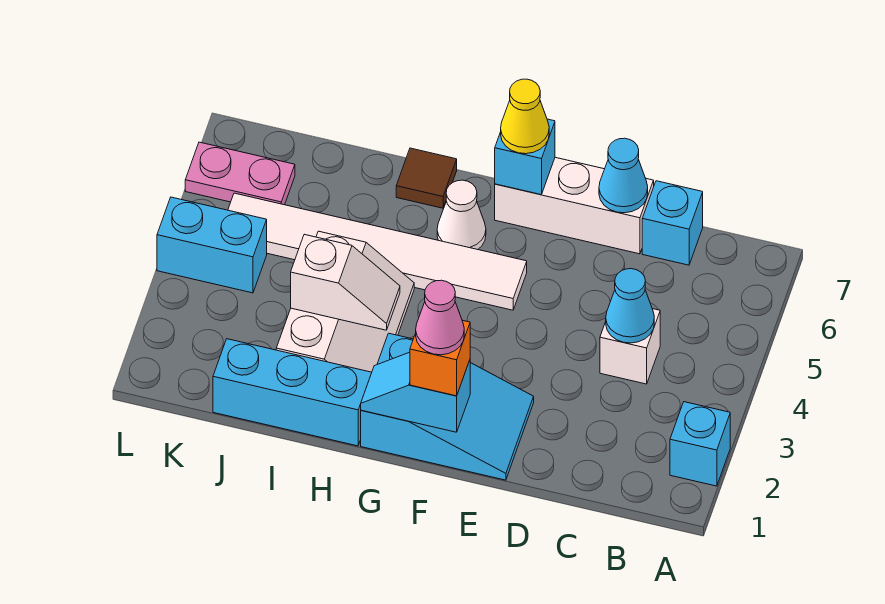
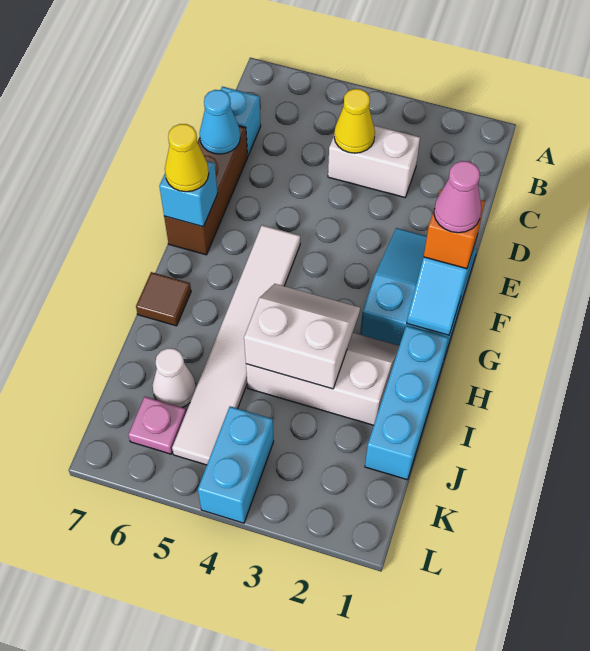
cyan 1x1 brick [670,402,730,486] -> none
white 1x1 brick [600,309,660,384] -> white 1x2 brick [328,126,420,197]
cyan 1x1 cone [606,269,654,343] -> yellow 1x1 cone [334,89,375,153]
white 1x3 brick [495,157,654,254] -> brown 1x3 brick [164,126,248,255]
white 1x1 cone [437,180,486,250] -> white 1x1 cone moved to [153,348,196,408]
white 1x2 slope [291,234,400,330] -> white 2x2 slope [244,284,360,389]
pink 1x2 plate [185,142,295,205] -> pink 1x1 plate [128,397,186,454]

